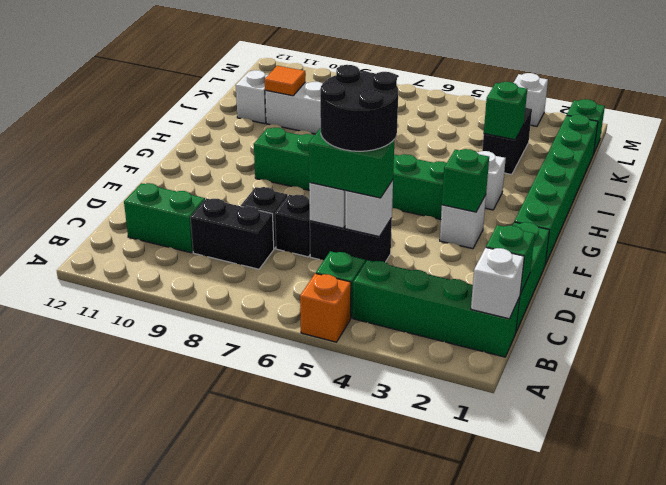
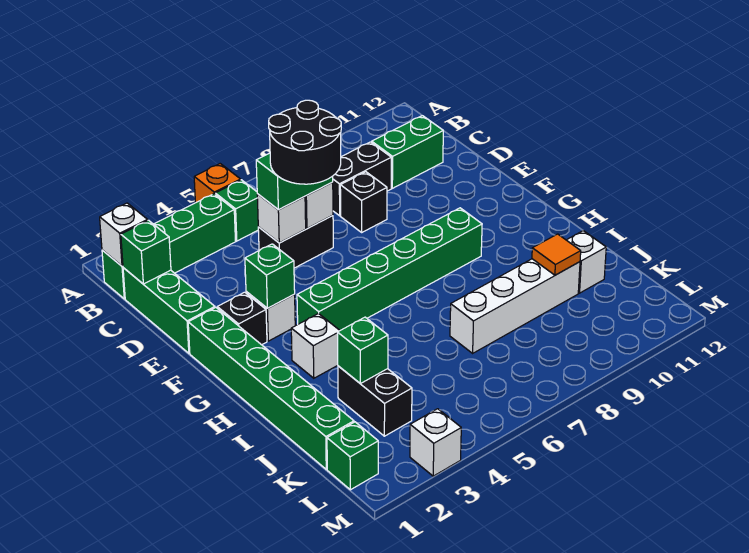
black 1x1 brick [275,195,310,257] -> black 1x1 brick moved to [217,292,267,345]

